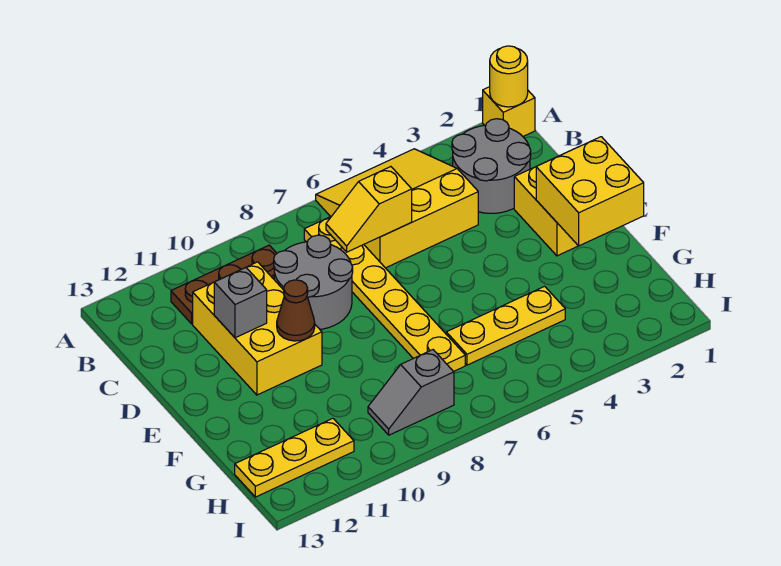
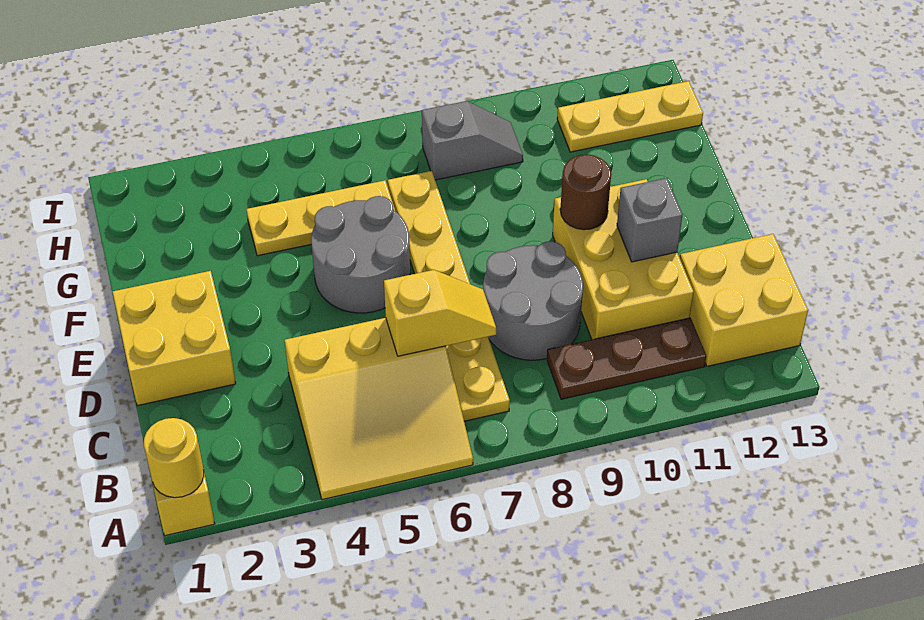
grey 2x2 round brick [452,119,531,213] -> grey 2x2 round brick moved to [311,196,410,313]
yellow 2x2 brick [536,137,644,246] -> yellow 2x2 brick moved to [680,234,808,366]
brown 1x1 cone [277,280,315,341] -> brown 1x1 round brick [560,154,611,230]

